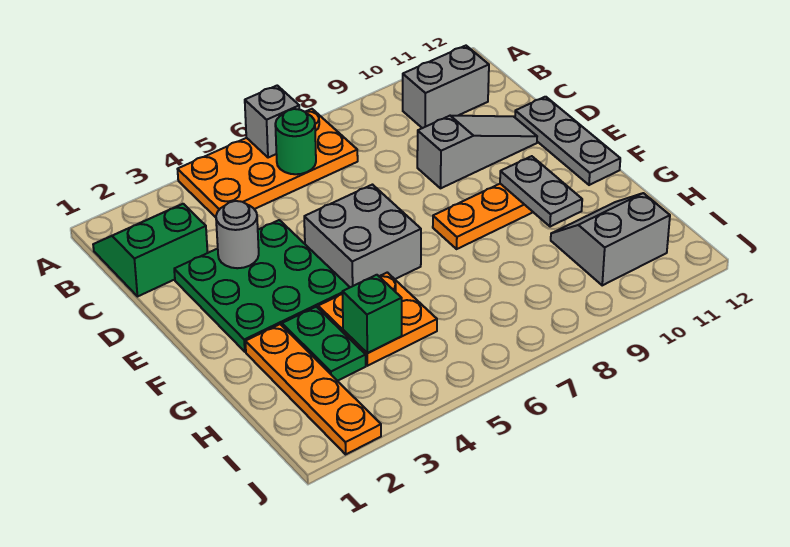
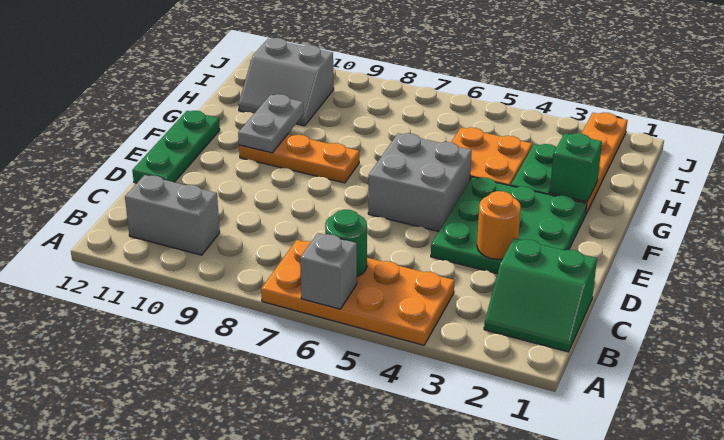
grey 1x1 round brick [216,201,259,268] -> orange 1x1 round brick [477,191,521,259]
grey 1x3 slope [417,116,537,188] -> none
grey 1x3 plate [515,97,620,185] -> green 1x3 plate [132,111,220,183]
green 1x1 brick [343,275,402,353] -> green 1x1 brick moved to [550,133,602,202]

